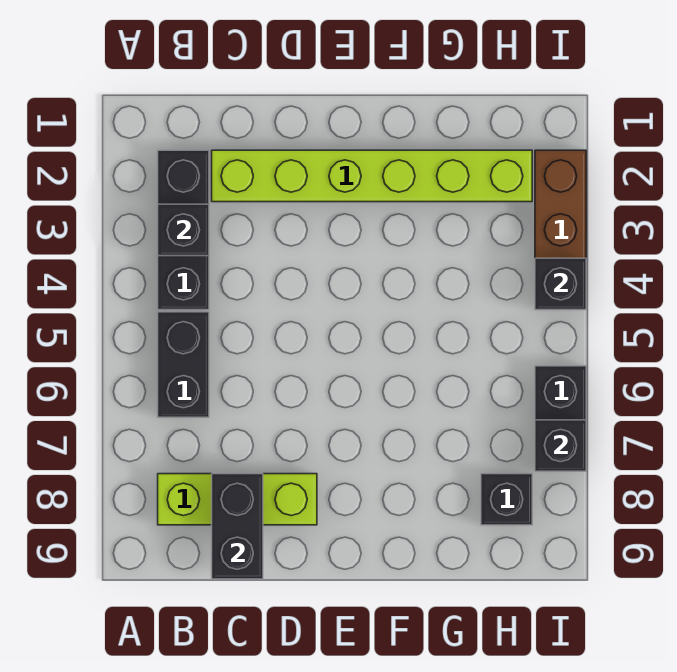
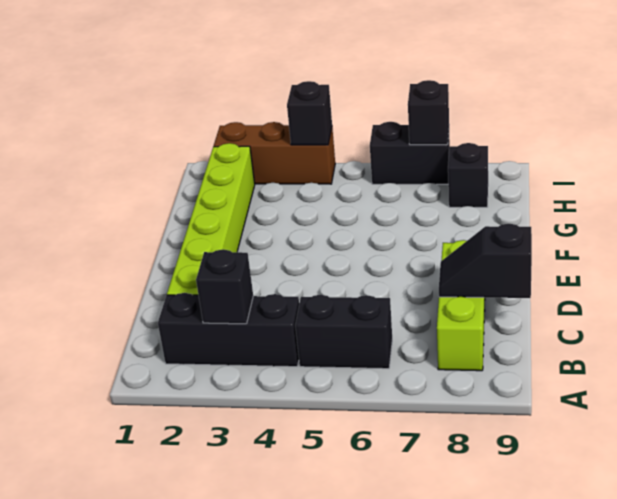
black 1x2 brick [212,474,263,579] -> black 1x2 slope [439,224,532,298]

